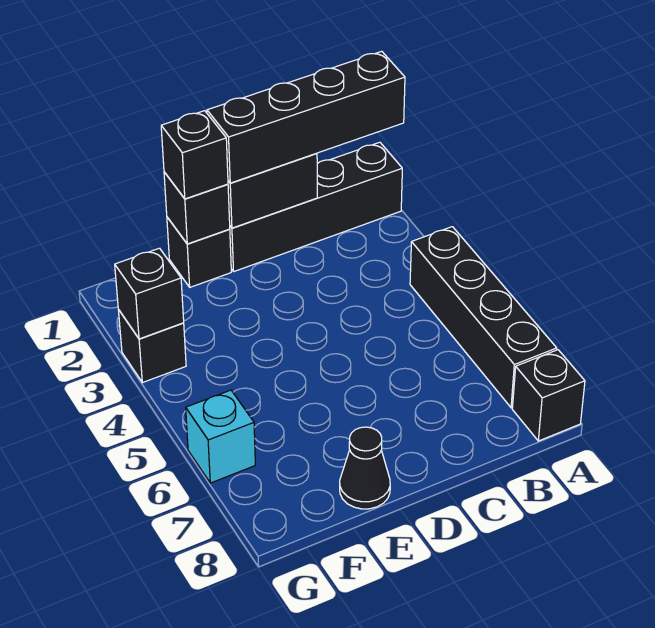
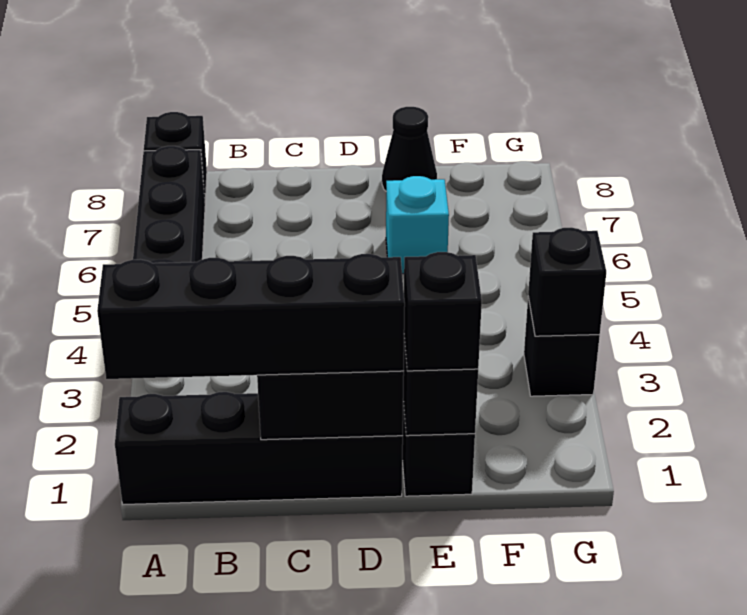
cyan 1x1 brick [186,390,255,483] -> cyan 1x1 brick moved to [386,176,449,274]

